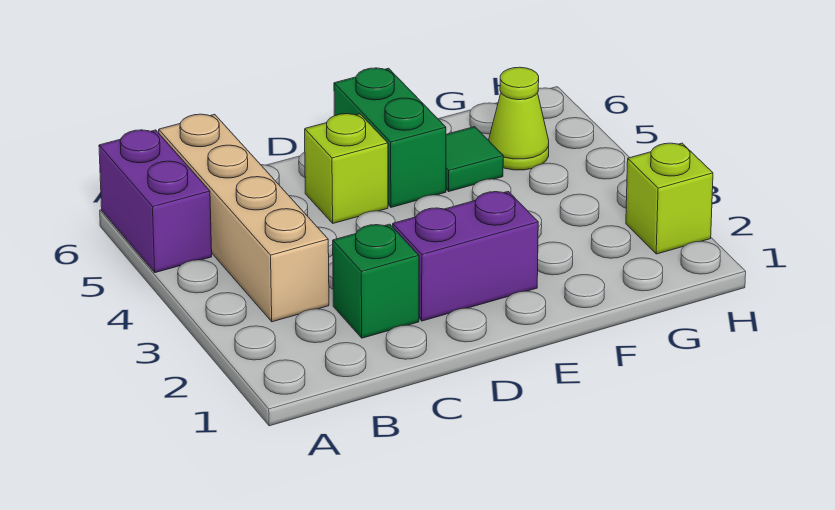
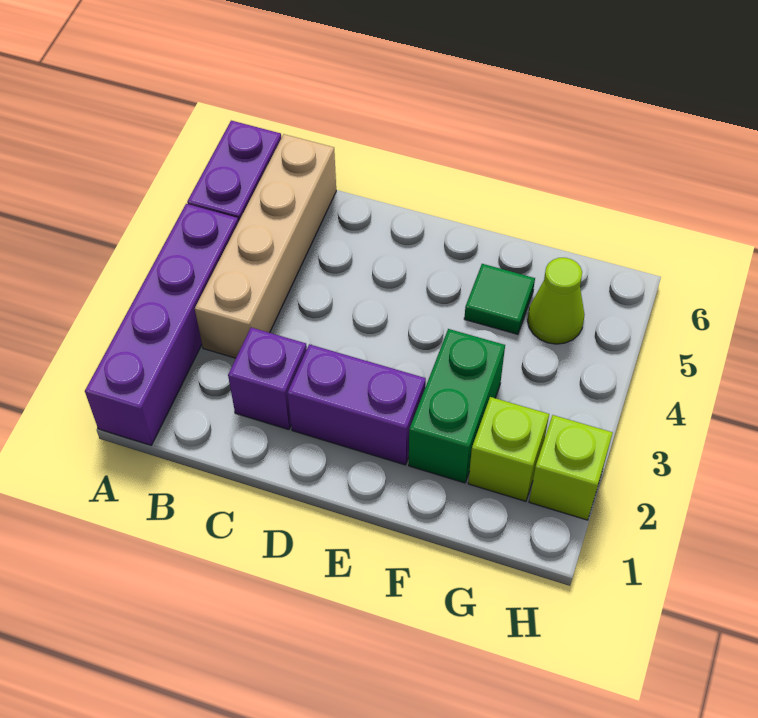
none -> purple 1x4 brick [85,204,238,445]
green 1x1 brick [333,224,419,338] -> purple 1x1 brick [228,328,307,430]
lime 1x1 brick [305,114,388,223] -> lime 1x1 brick moved to [468,397,549,501]
green 1x2 brick [334,68,446,207] -> green 1x2 brick moved to [409,329,505,483]

